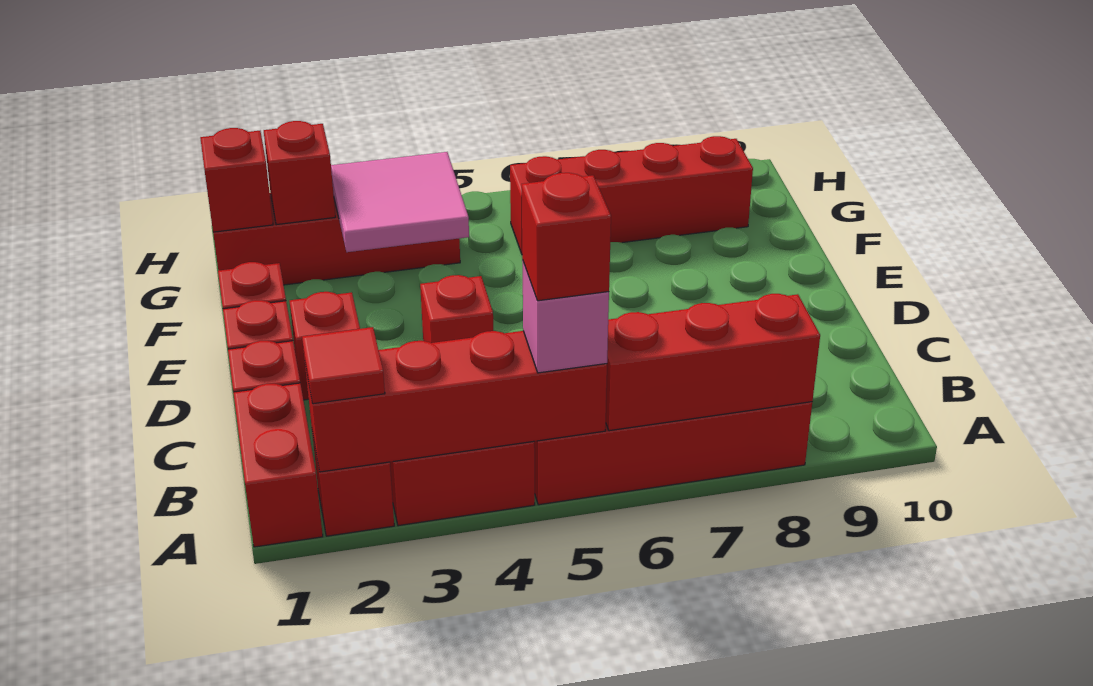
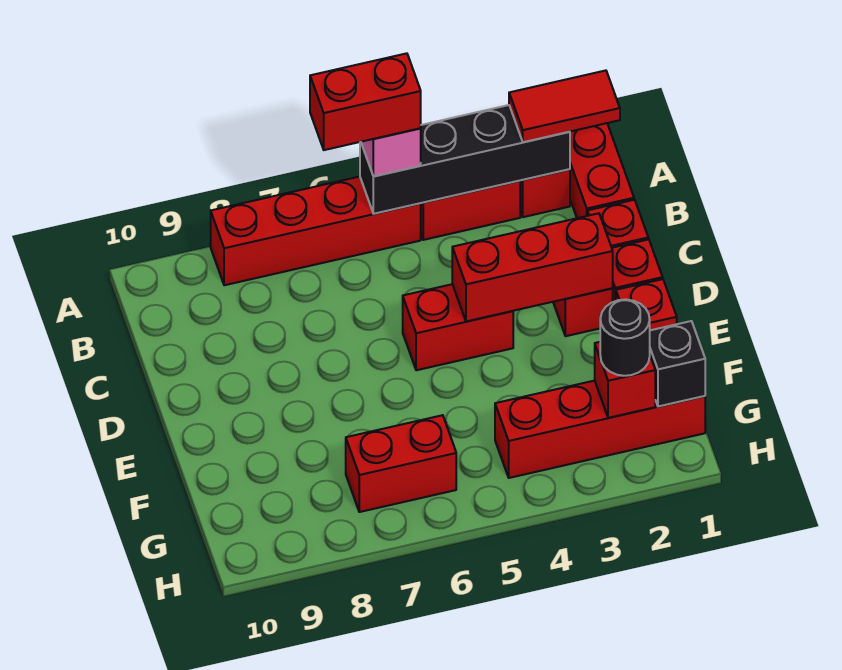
red 1x4 brick [305,331,607,472] -> black 1x4 brick [360,105,570,214]
red 1x1 tile [302,327,385,404] -> red 1x2 tile [509,71,620,142]
red 1x1 brick [522,173,611,301] -> red 1x2 brick [310,53,421,150]
red 1x3 brick [606,294,820,431] -> red 1x3 brick moved to [452,213,613,321]
red 1x1 brick [420,275,494,343] -> red 1x2 brick [403,284,513,370]
pink 2x2 tile [331,152,469,252] -> none
red 1x1 brick [200,128,273,232] -> black 1x1 brick [650,321,705,406]
none -> black 1x1 round brick [600,299,650,376]
red 1x4 brick [510,136,753,254] -> red 1x2 brick [346,415,456,512]

